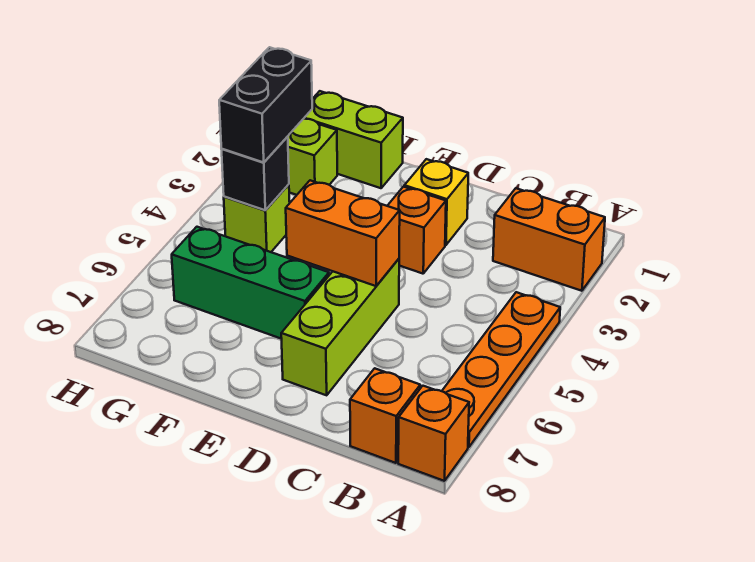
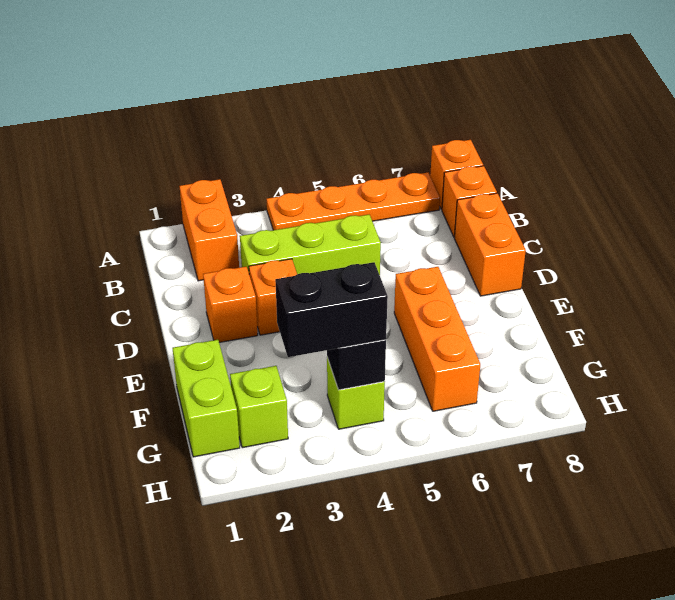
yellow 1x1 brick [404,159,468,245] -> orange 1x1 brick [203,267,258,342]
lime 1x3 brick [281,259,399,395] -> lime 1x3 brick moved to [240,215,381,275]
orange 1x2 brick [286,180,400,286] -> orange 1x2 brick moved to [454,193,526,296]
green 1x3 brick [172,227,329,339] -> orange 1x3 brick [394,267,480,411]

